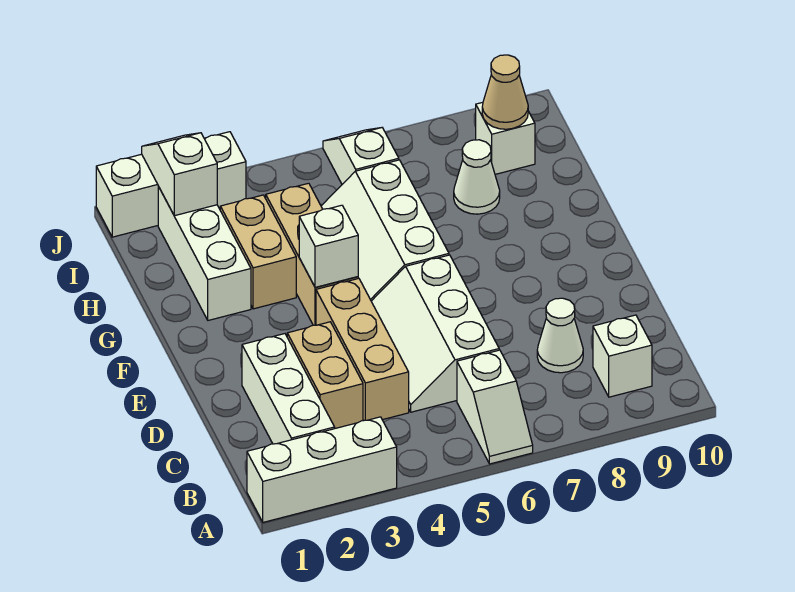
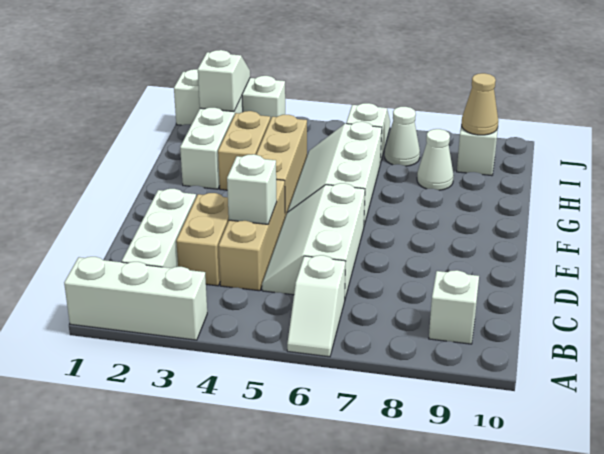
white 1x1 cone [537,298,583,373] -> white 1x1 cone moved to [385,107,420,166]
white 1x1 brick [299,205,358,287] -> white 1x1 brick moved to [227,154,277,224]

